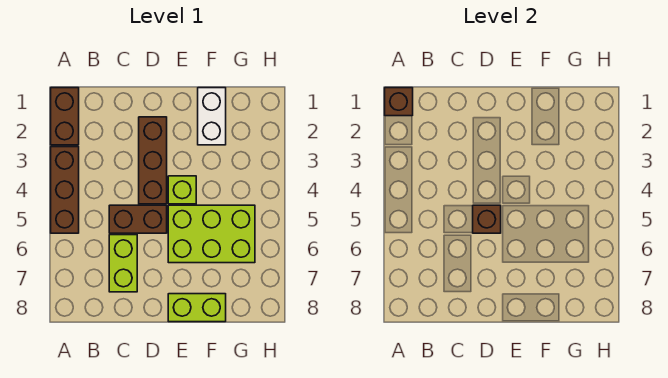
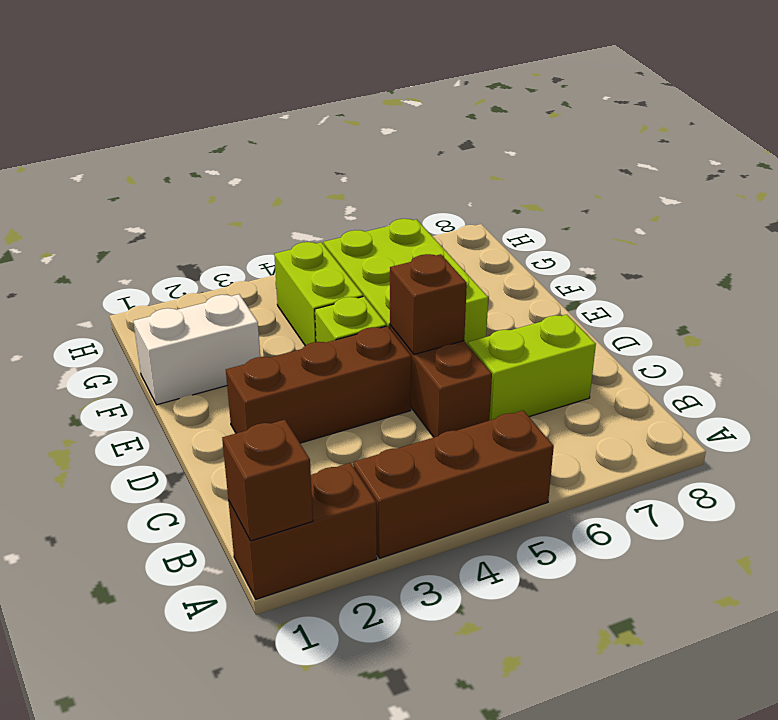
lime 1x2 brick [168,294,226,322] -> lime 1x2 brick moved to [274,242,363,346]

